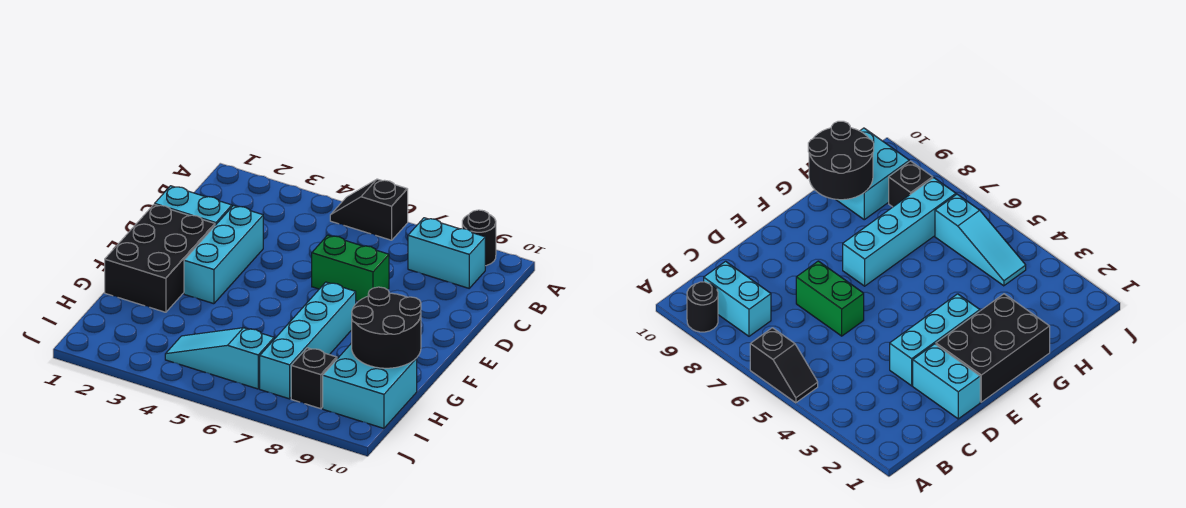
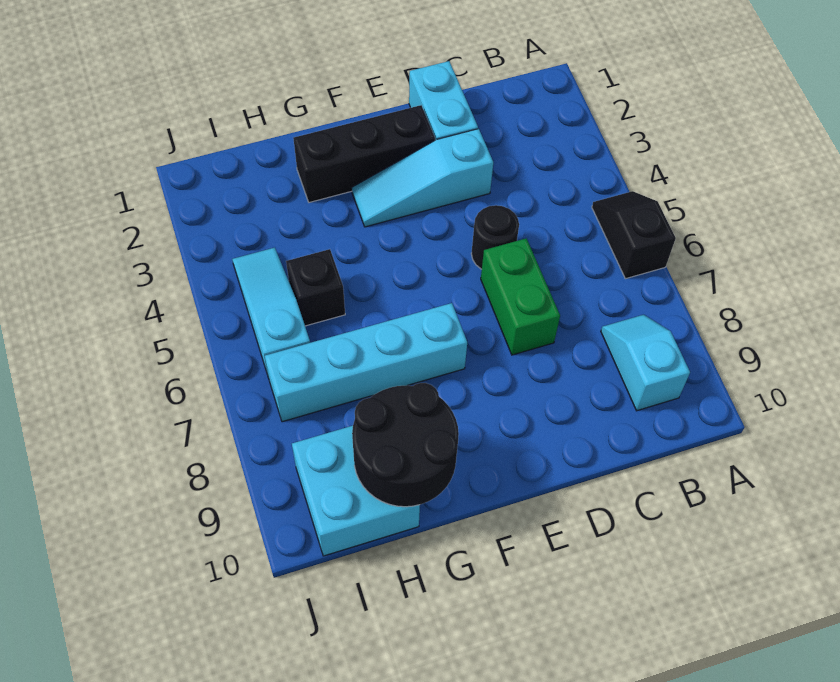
black 1x1 round brick [462,210,496,266] -> black 1x1 round brick moved to [471,205,519,269]
cyan 1x2 brick [408,218,485,288] -> cyan 1x2 slope [601,315,690,411]
cyan 1x3 brick [184,206,263,304] -> cyan 1x3 slope [352,129,493,227]
black 2x3 brick [105,204,215,312] -> black 1x3 brick [293,105,435,202]
black 1x1 brick [291,348,337,409] -> black 1x1 brick moved to [286,249,345,326]

